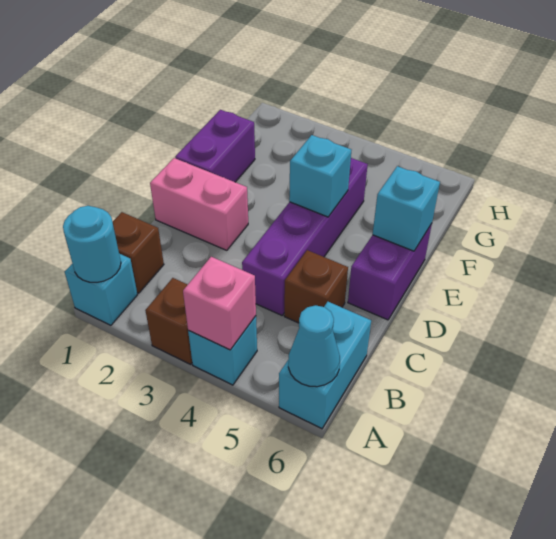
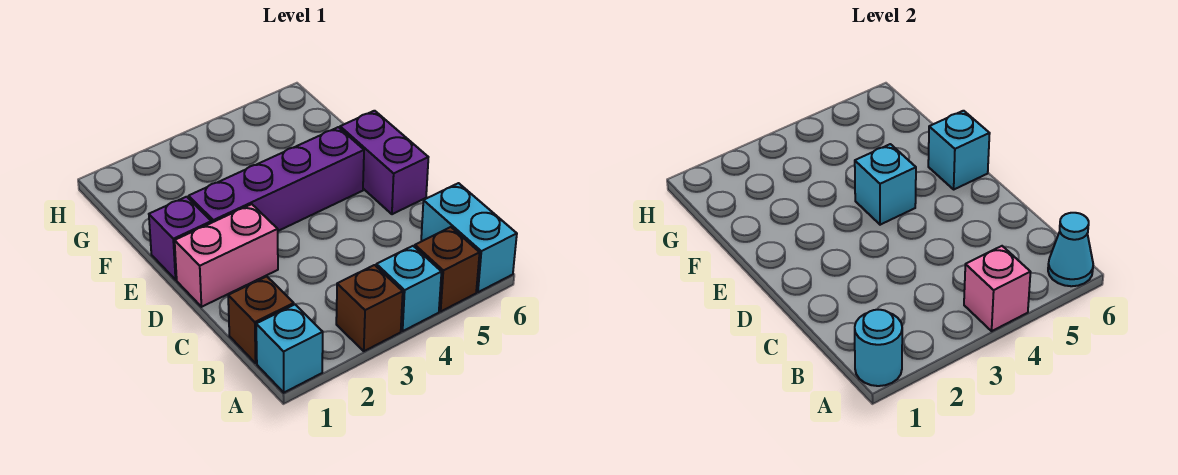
purple 1x4 brick [242,158,368,315] -> purple 1x4 brick turned to [189,127,364,231]
brown 1x1 brick [284,250,348,323] -> brown 1x1 brick moved to [415,227,480,311]
purple 1x2 brick [175,110,255,182] -> purple 1x1 brick [149,197,211,280]

